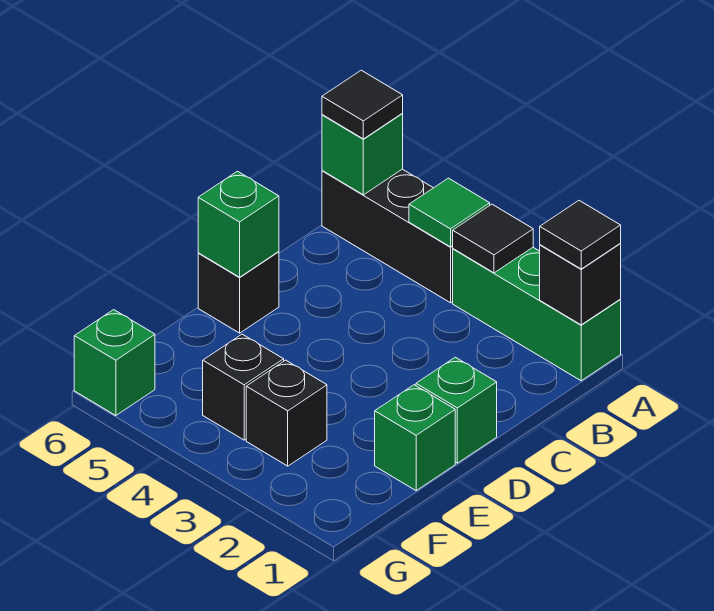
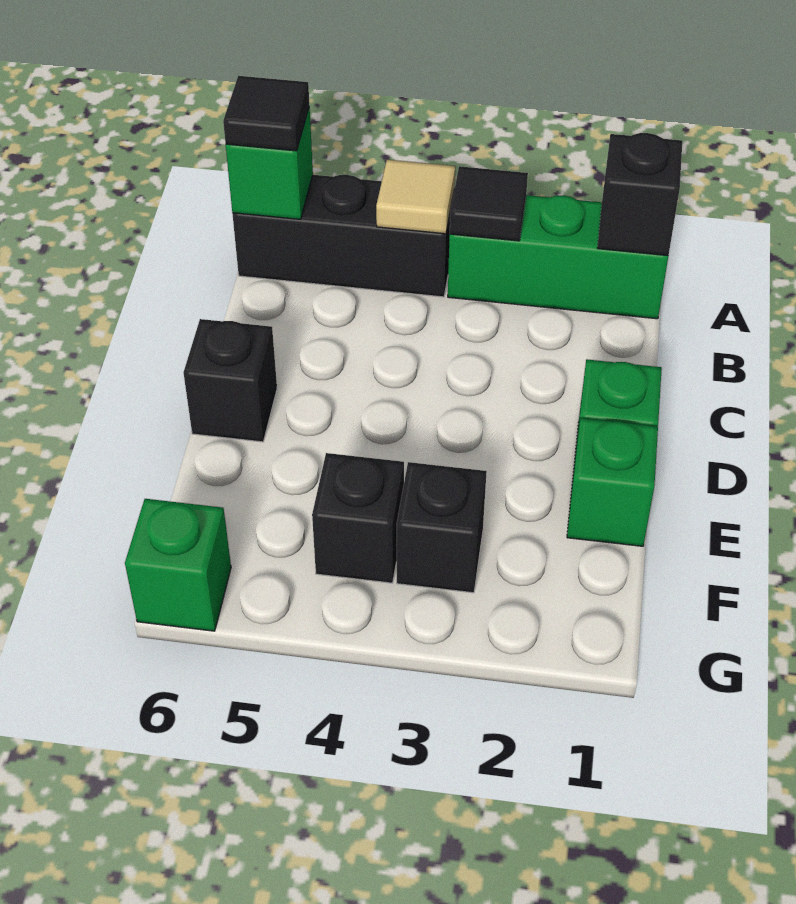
black 1x1 tile [540,201,621,269] -> none
green 1x1 tile [409,178,490,247] -> tan 1x1 tile [376,160,455,234]
green 1x1 brick [198,171,279,277] -> none

